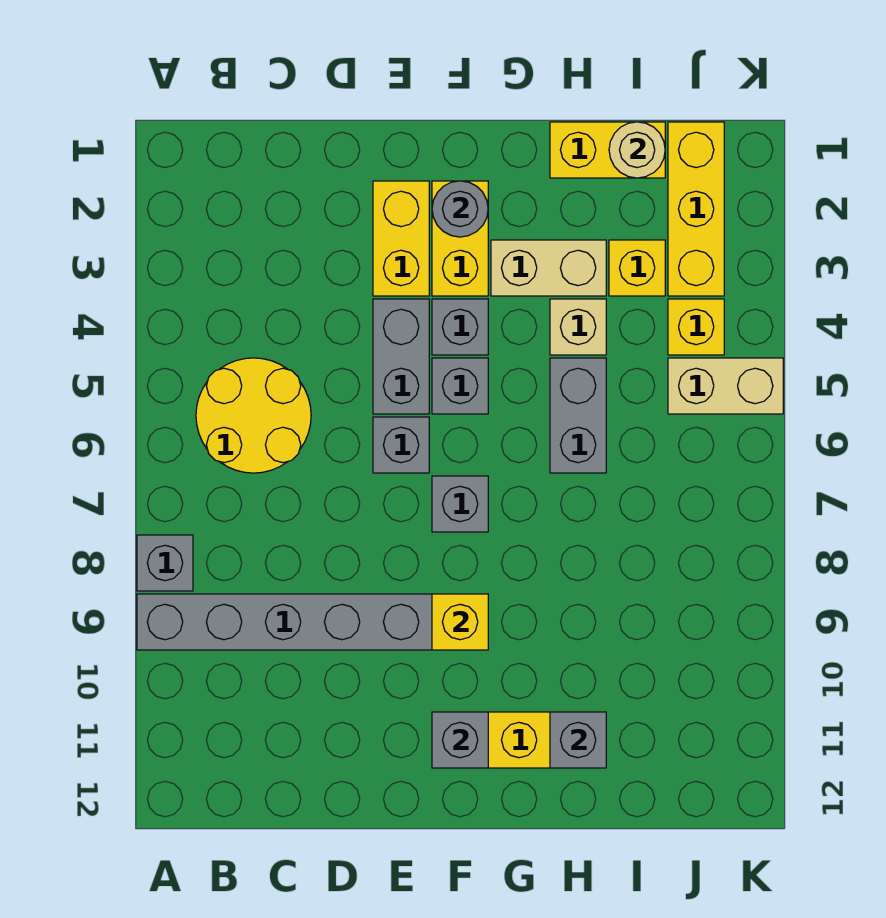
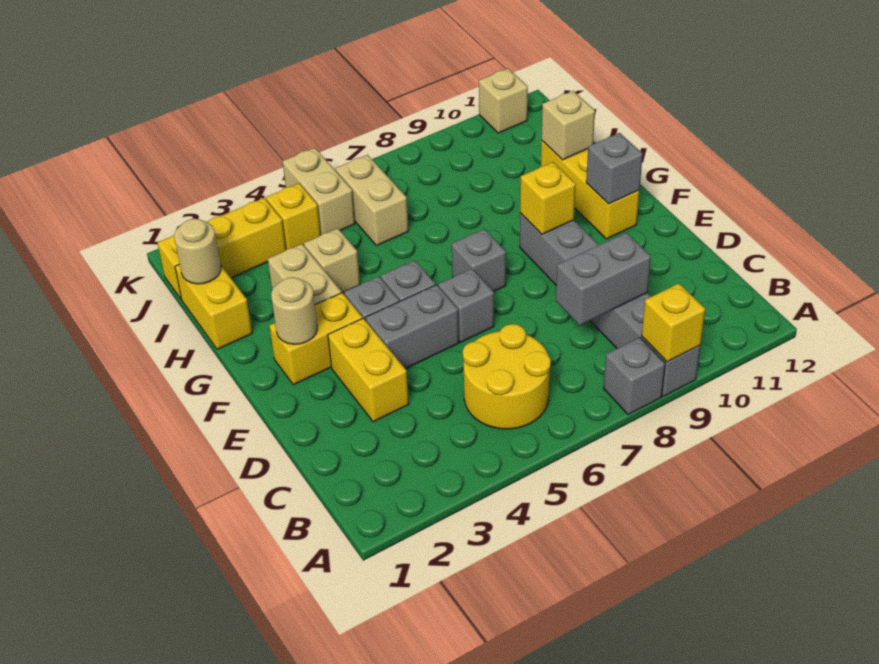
yellow 1x2 brick [373,181,429,296] -> yellow 1x2 brick turned to [328,318,409,422]
grey 1x1 round brick [432,181,488,237] -> tan 1x1 round brick [271,277,317,344]
grey 1x2 brick [550,358,606,473] -> grey 1x2 brick moved to [556,233,651,326]
grey 1x1 brick [550,712,606,768] -> tan 1x1 brick [542,91,595,160]
yellow 1x1 brick [609,240,665,296] -> yellow 1x1 brick moved to [642,284,705,362]
none -> tan 1x2 brick [335,155,408,246]
none -> tan 1x1 brick [479,68,528,133]

